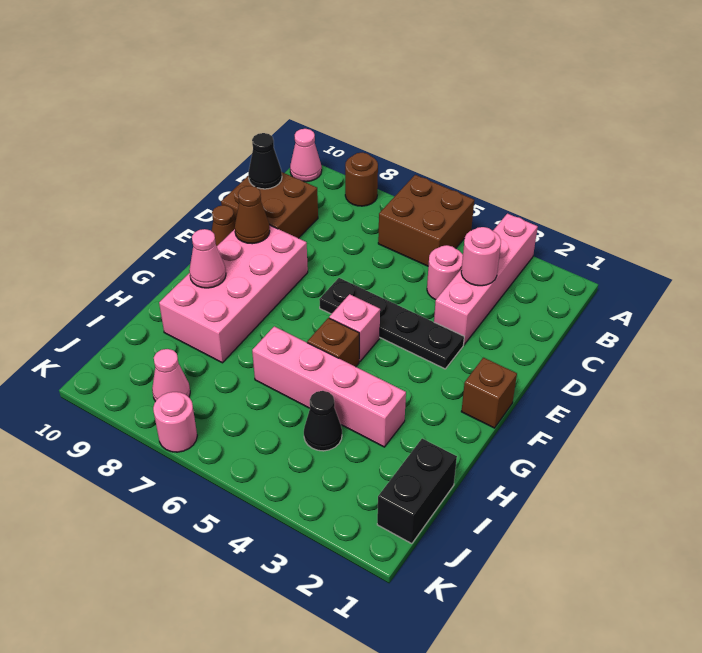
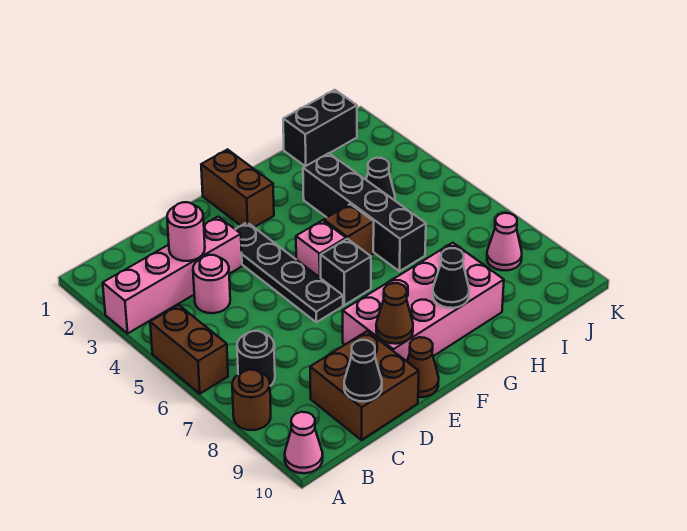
brown 2x2 brick [378,175,474,266] -> brown 1x2 brick [150,305,228,394]
none -> black 1x1 round brick [237,331,275,386]
brown 1x1 brick [461,358,517,428] -> brown 1x2 brick [201,150,274,227]
none -> black 1x1 brick [321,239,371,305]
pink 1x1 cone [189,229,226,288] -> black 1x1 cone [433,248,469,308]
pink 1x4 brick [252,326,406,447] -> black 1x4 brick [303,153,426,271]
pink 1x1 round brick [153,392,197,452] -> none

